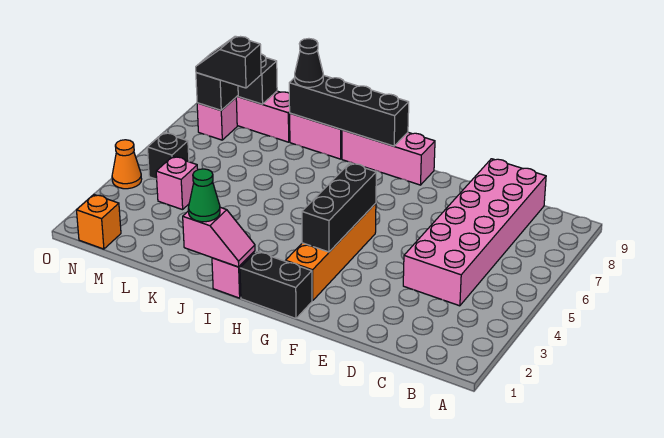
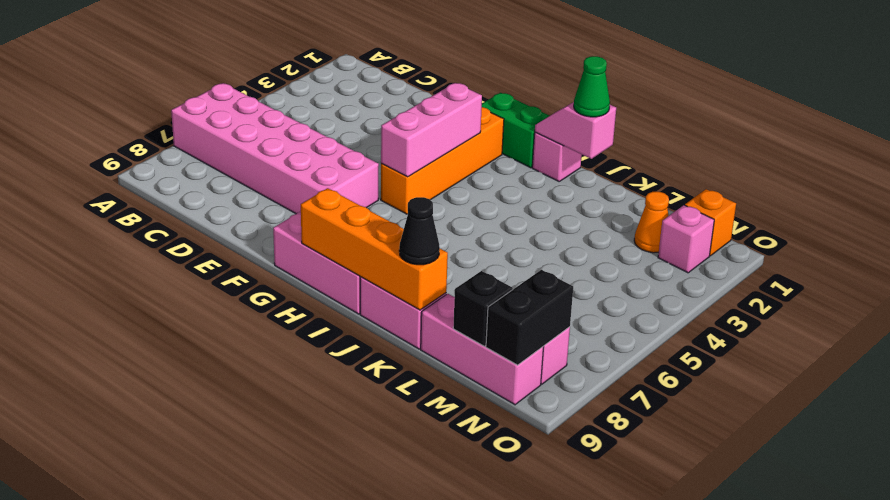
pink 2x6 brick [403,159,546,306] -> pink 2x6 brick turned to [171,83,379,214]
black 1x2 brick [240,251,312,318] -> green 1x2 brick [482,93,549,168]
black 1x3 brick [302,163,376,252] -> pink 1x3 brick [381,83,482,177]
black 1x4 brick [289,75,409,146] -> orange 1x4 brick [301,188,448,310]
pink 1x1 brick [156,156,198,210] -> pink 1x1 brick moved to [658,205,714,273]
black 1x2 slope [196,36,261,88] -> none
black 1x1 brick [147,133,189,179] -> none
orange 1x1 cone [112,140,142,189] -> orange 1x1 cone moved to [634,192,669,253]

